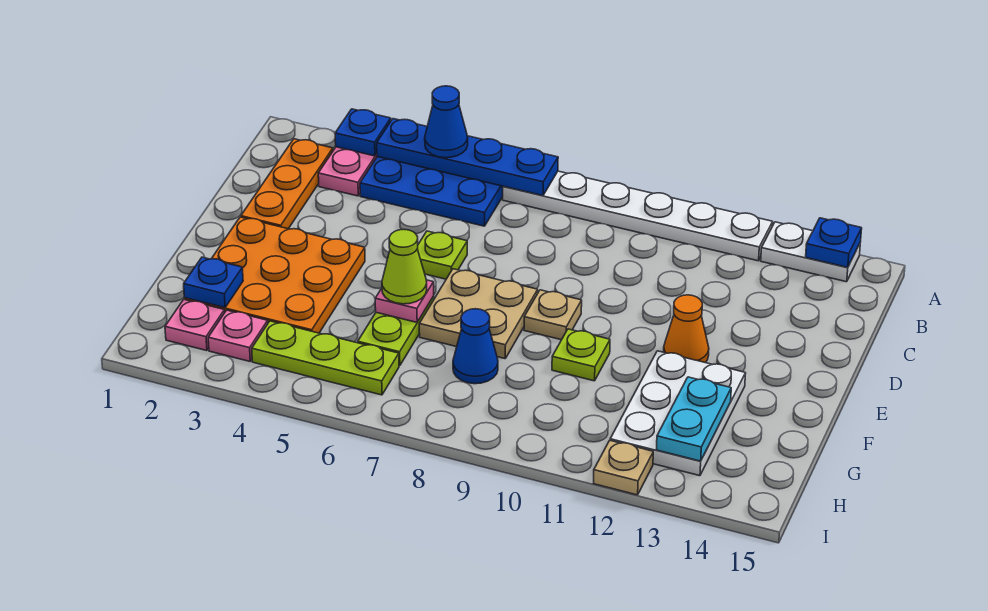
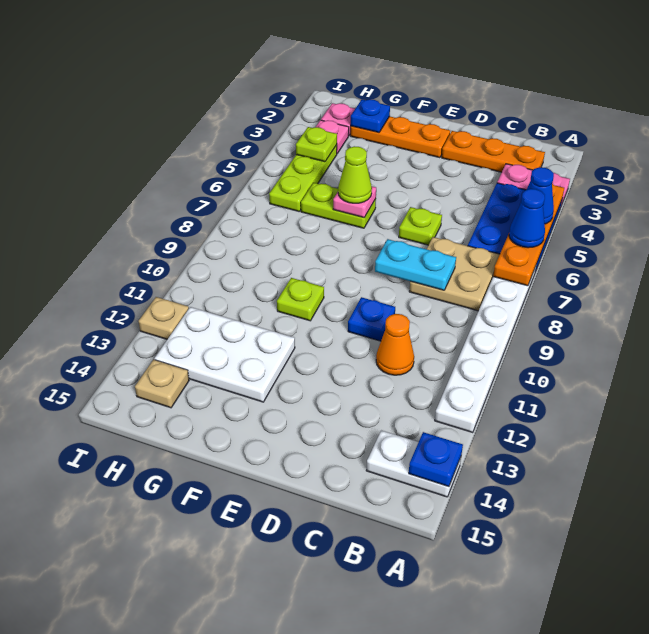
blue 1x1 plate [335,109,391,156] -> blue 1x1 plate moved to [348,297,395,341]
blue 1x4 plate [377,119,558,196] -> orange 1x4 plate [493,184,564,286]
white 1x2 plate [761,222,860,282] -> white 1x2 plate turned to [366,430,461,497]
orange 3x3 plate [184,217,365,333] -> orange 1x3 plate [350,116,450,158]
tan 2x2 plate [419,269,538,359] -> tan 2x2 plate moved to [409,237,500,311]
tan 1x1 plate [524,290,582,340] -> tan 1x1 plate moved to [135,360,189,408]
orange 1x1 cone [664,295,709,362] -> orange 1x1 cone moved to [376,314,414,375]
blue 1x1 cone [453,309,498,384] -> blue 1x1 cone moved to [509,189,545,248]
cyan 1x2 plate [656,377,731,461] -> cyan 1x2 plate moved to [375,239,456,290]
none -> lime 1x1 plate [296,127,337,162]

